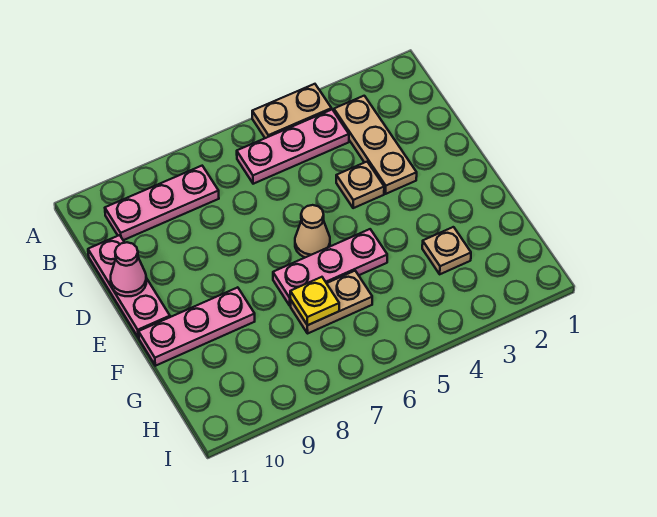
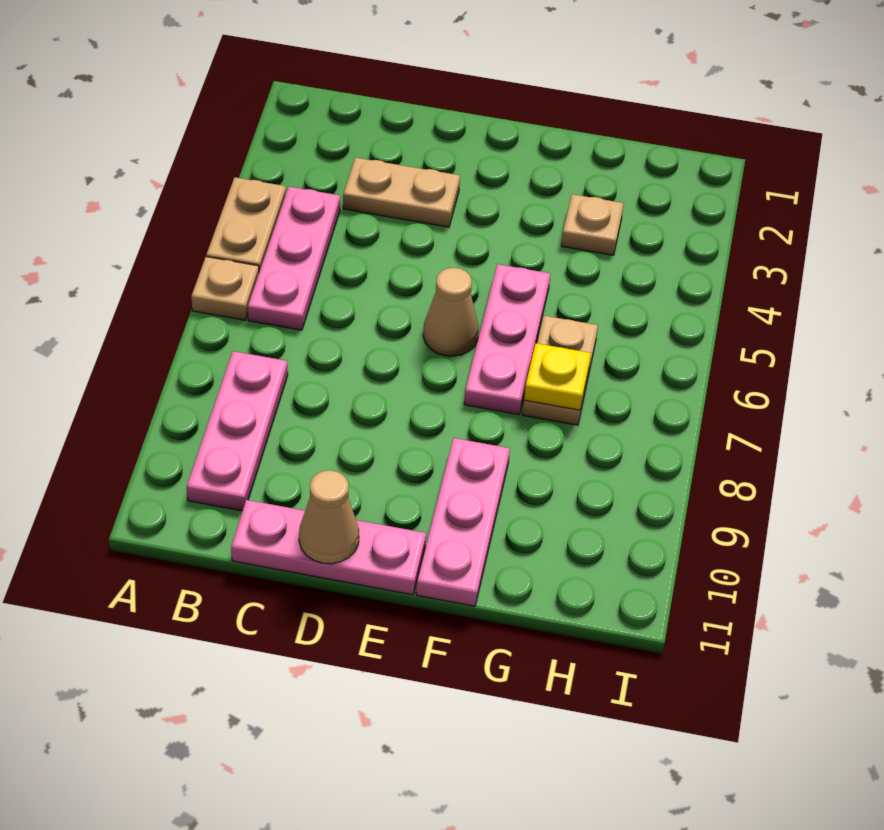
tan 1x3 plate [334,96,417,194] -> tan 1x2 plate [343,158,460,227]
tan 1x1 plate [336,162,384,208] -> tan 1x1 plate moved to [191,257,259,320]
pink 1x1 cone [111,242,146,296] -> tan 1x1 cone [299,470,359,564]

